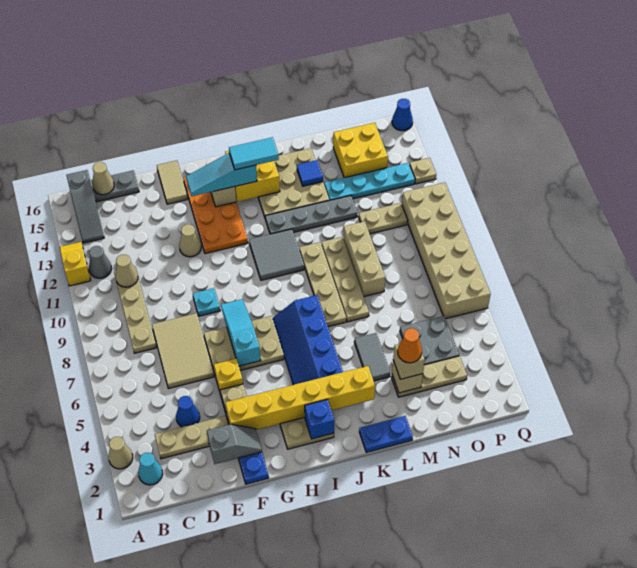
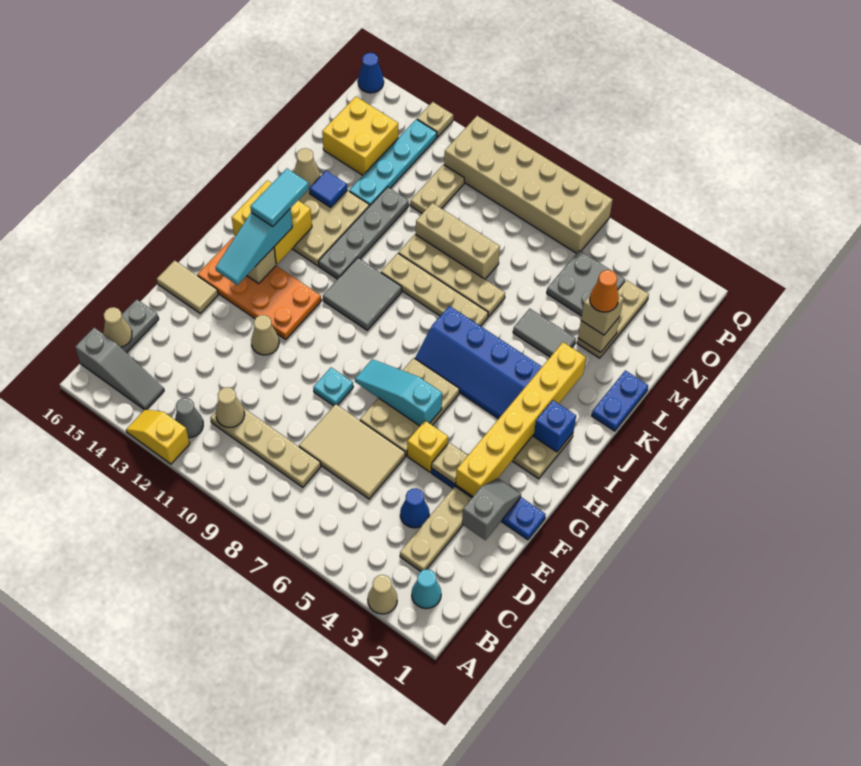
none -> tan 1x1 cone [294,148,320,188]

